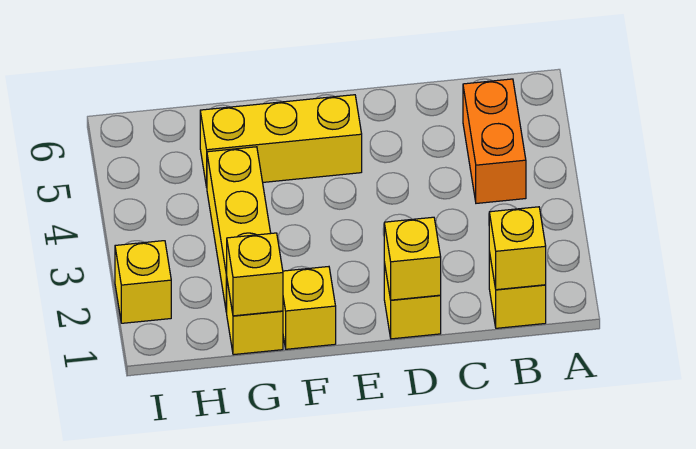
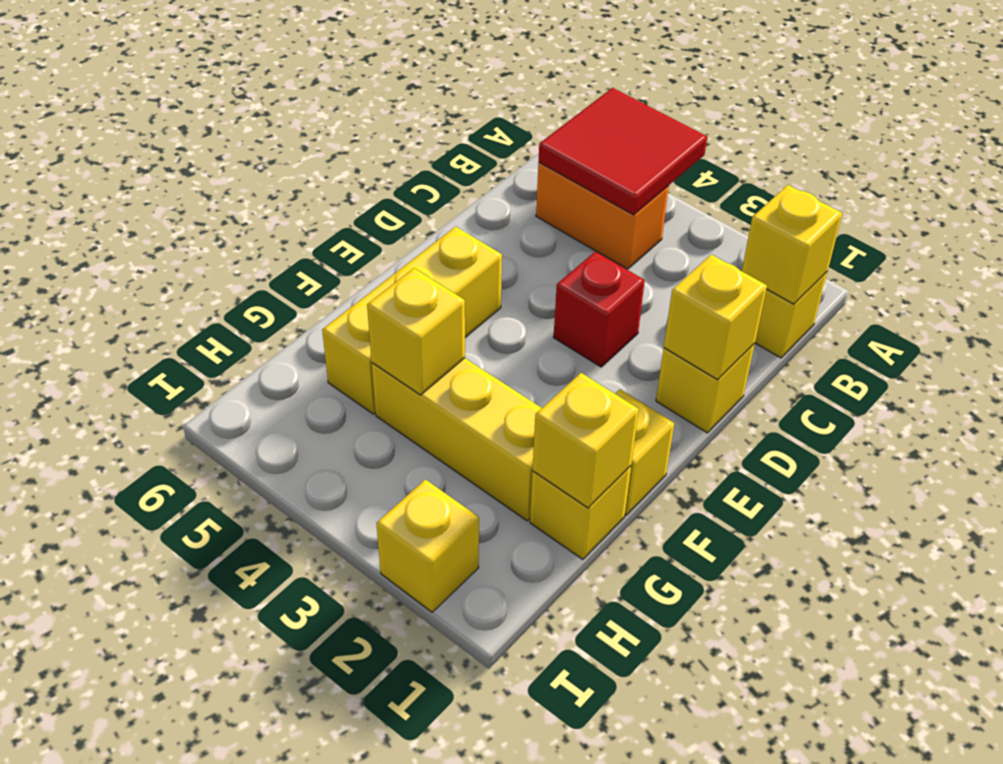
none -> red 2x2 tile [539,88,707,215]
none -> red 1x1 brick [553,252,645,367]
none -> yellow 1x1 brick [367,268,465,395]

